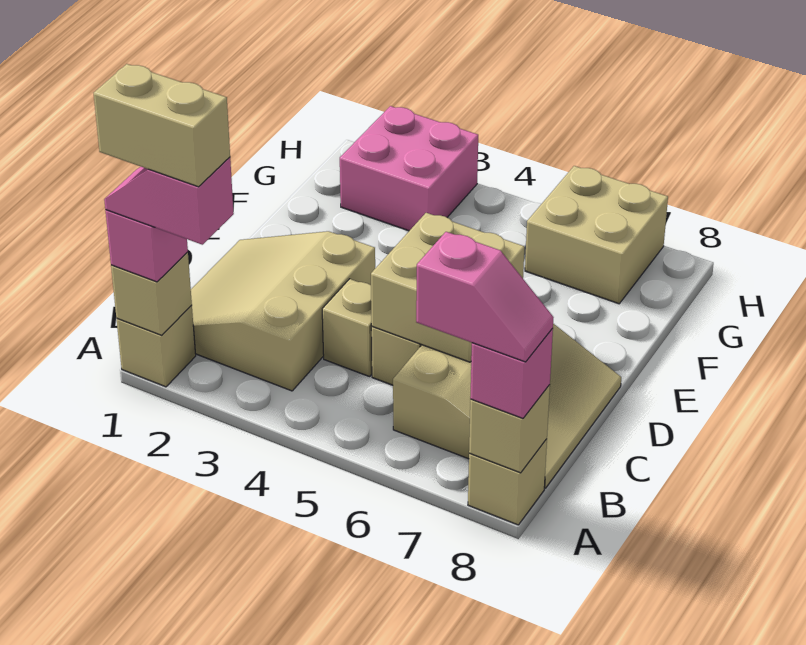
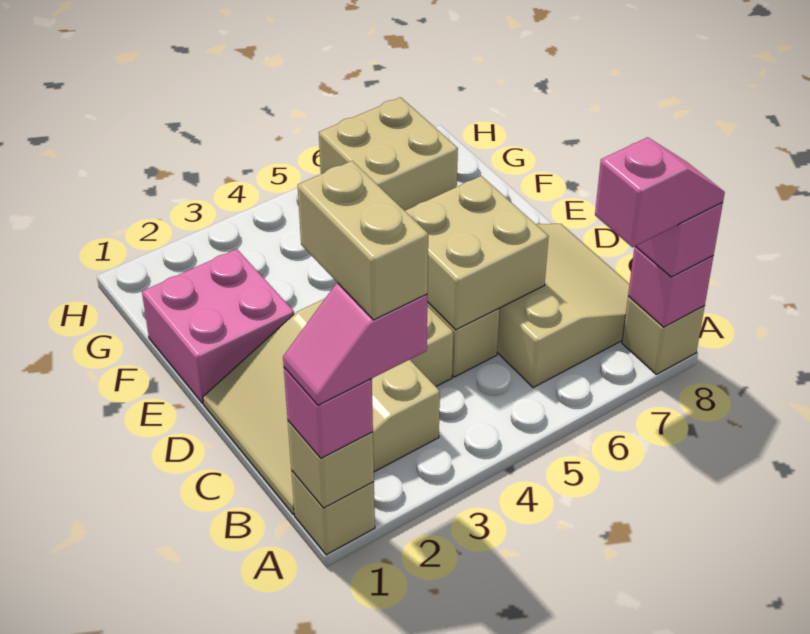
tan 1x2 brick [94,64,230,187] -> tan 1x2 brick turned to [298,161,428,320]
tan 1x1 brick [469,385,550,473] -> pink 1x1 brick [628,247,713,327]
pink 2x2 brick [340,106,478,231] -> pink 2x2 brick moved to [142,249,294,404]

